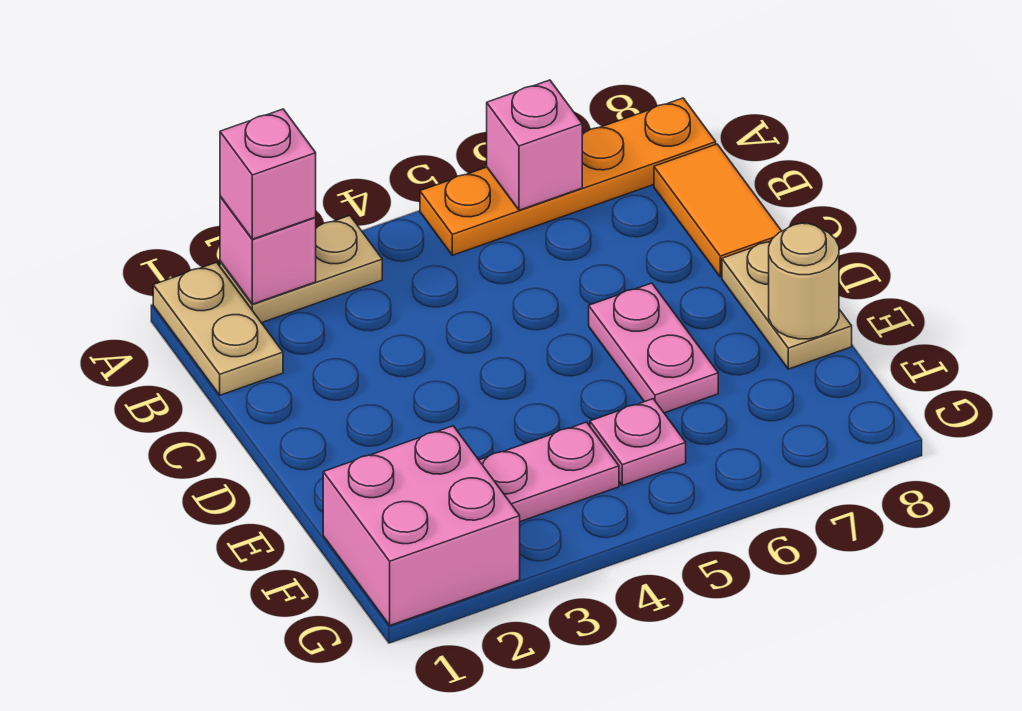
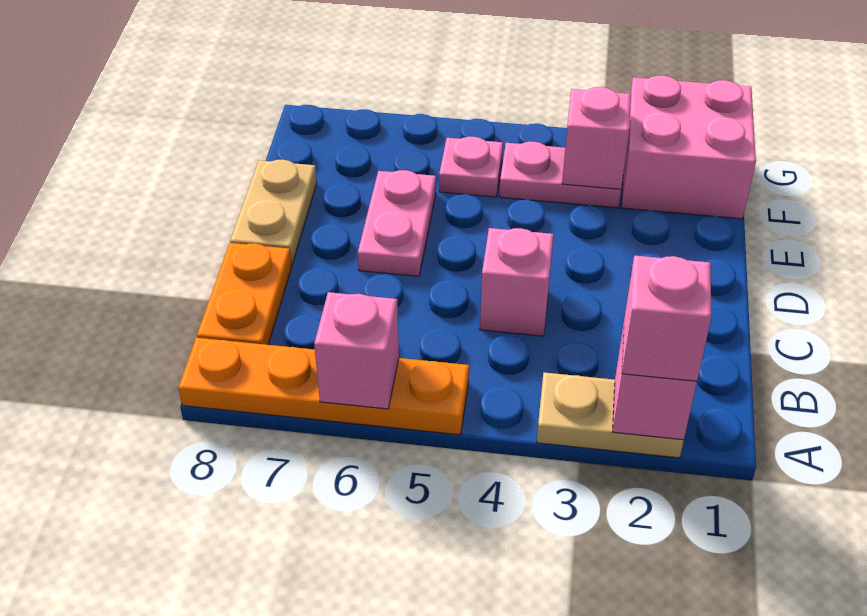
tan 1x2 plate [153,262,283,395] -> none
orange 1x2 tile [654,144,781,277] -> orange 1x2 plate [197,243,292,345]
none -> pink 1x1 brick [480,228,553,336]
tan 1x1 round brick [769,223,839,339] -> none
none -> pink 1x1 brick [562,87,631,189]

